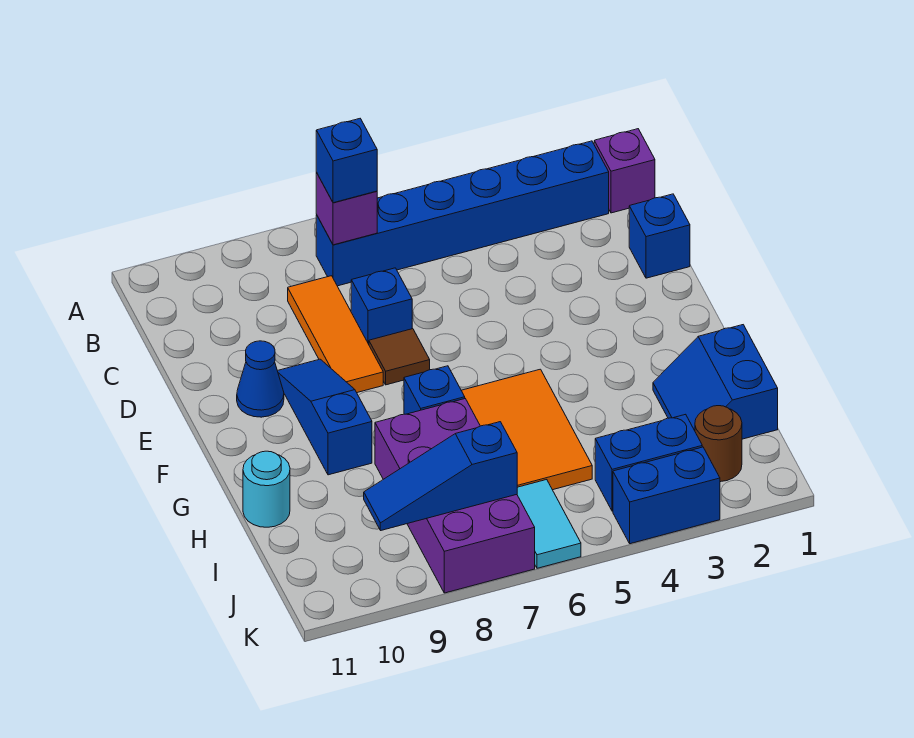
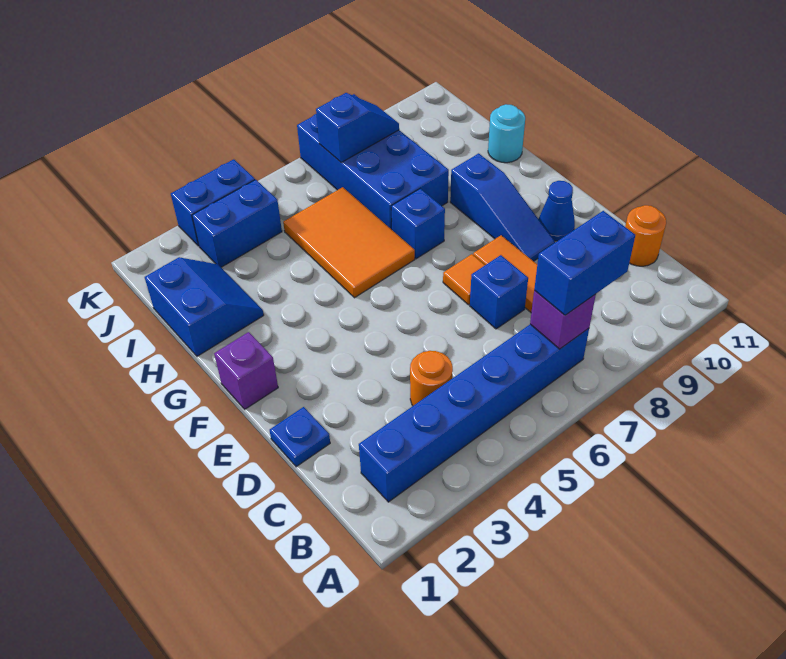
purple 1x1 brick [594,129,655,213] -> purple 1x1 brick moved to [214,332,278,409]
blue 1x1 brick [316,119,377,203] -> blue 1x2 brick [534,211,635,315]
none -> orange 1x1 round brick [410,351,453,406]
none -> orange 1x1 round brick [625,205,666,266]
blue 1x1 brick [629,194,690,278] -> blue 1x1 plate [270,407,330,467]
brown 1x1 tile [369,329,430,385] -> orange 1x1 tile [443,254,485,305]
purple 2x4 brick [375,399,535,593] -> blue 2x4 brick [297,94,449,230]
brown 1x1 round brick [695,406,742,482] -> none
cyan 1x2 tile [517,480,581,568] -> none
blue 1x3 slope [364,422,517,530] -> blue 1x2 slope [316,93,399,162]

